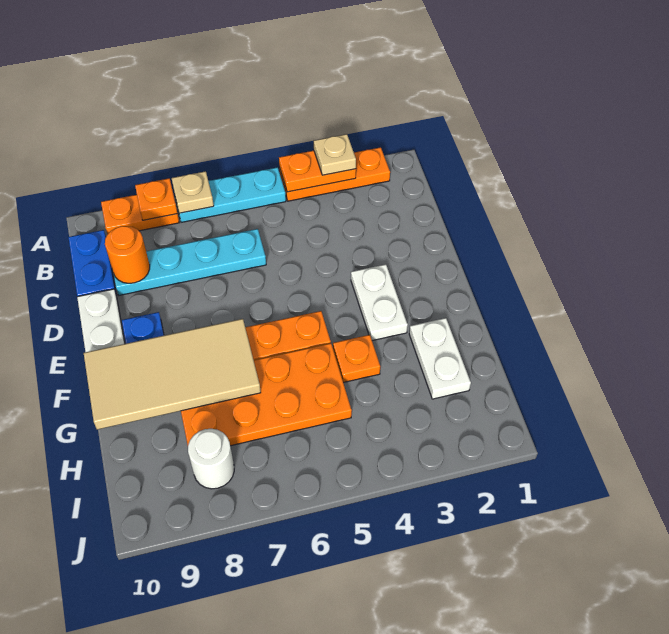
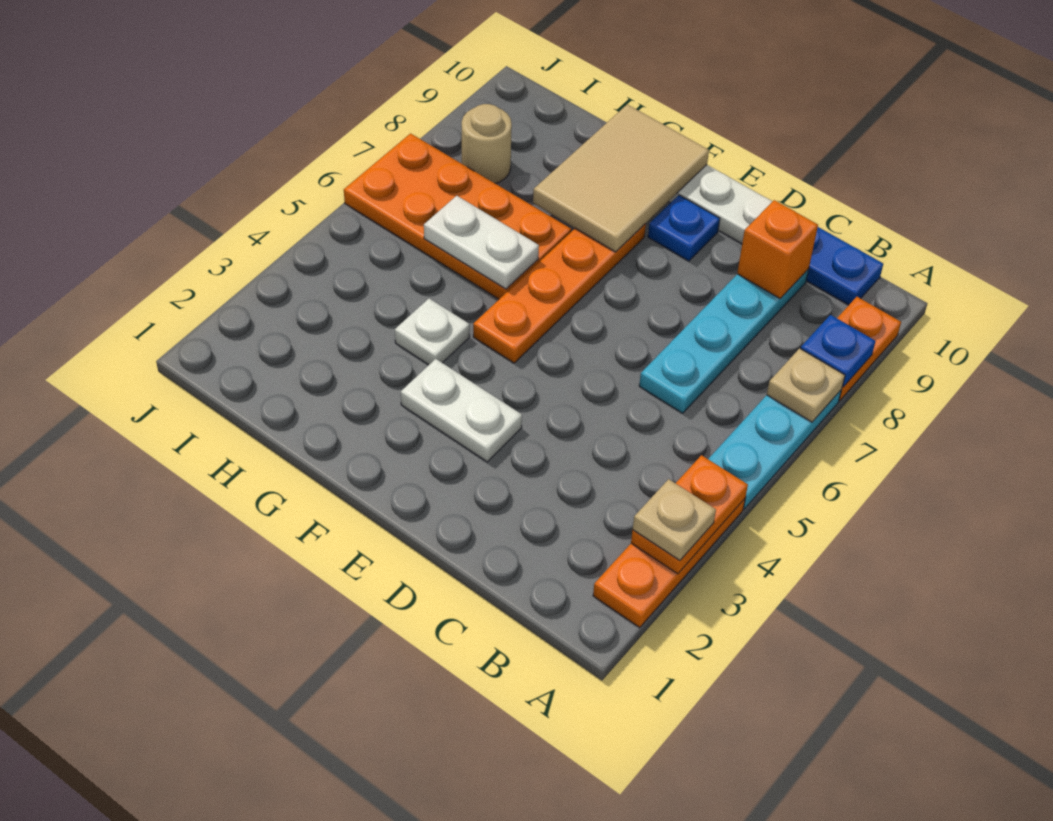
orange 1x1 plate [135,178,177,220] -> blue 1x1 plate [801,315,875,387]
orange 1x1 round brick [105,226,150,283] -> orange 1x1 brick [737,200,818,299]
tan 2x4 tile [84,319,261,430] -> tan 2x3 tile [533,105,709,252]
white 1x2 plate [409,318,471,399] -> white 1x2 plate moved to [424,196,539,289]
orange 1x1 plate [333,335,380,383] -> white 1x1 plate [395,299,470,365]
orange 2x4 plate [181,343,352,446] -> orange 2x4 plate turned to [344,134,571,299]
white 1x1 round brick [188,429,234,489] -> tan 1x1 round brick [462,104,512,184]

